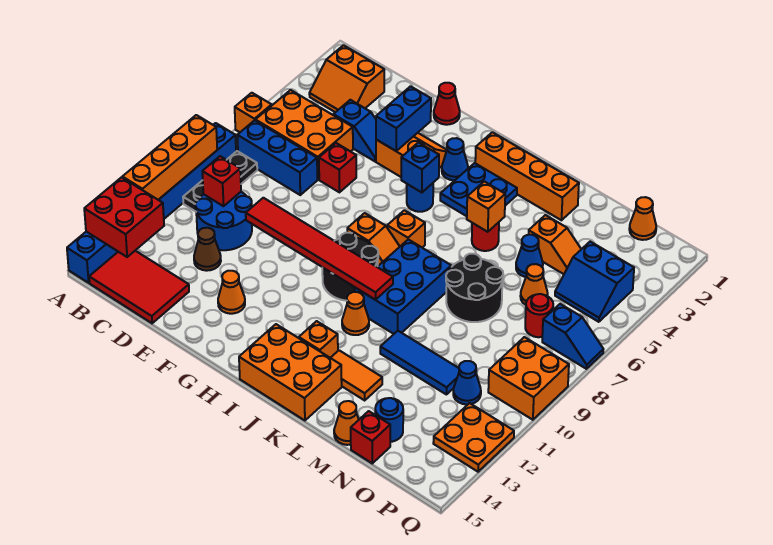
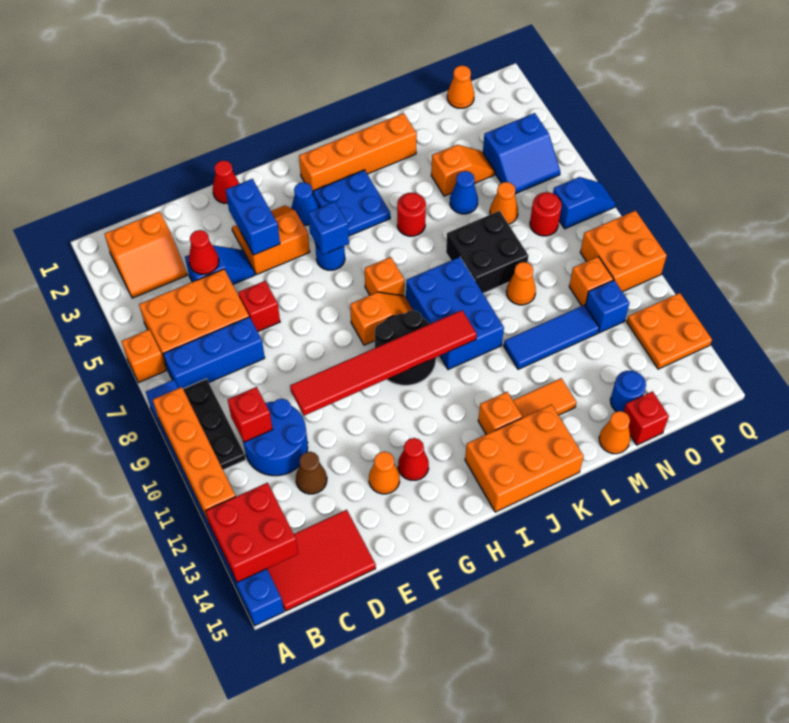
none -> red 1x1 cone [189,230,219,274]
none -> red 1x1 cone [398,438,429,480]
orange 1x1 cone [342,292,369,335] -> orange 1x1 cone moved to [506,262,536,305]
orange 1x1 brick [467,181,505,232] -> orange 1x1 brick moved to [569,257,613,306]
black 2x2 round brick [446,254,503,322] -> black 2x2 brick [446,211,528,293]
blue 1x1 cone [453,361,481,405] -> blue 1x1 brick [585,280,629,333]

